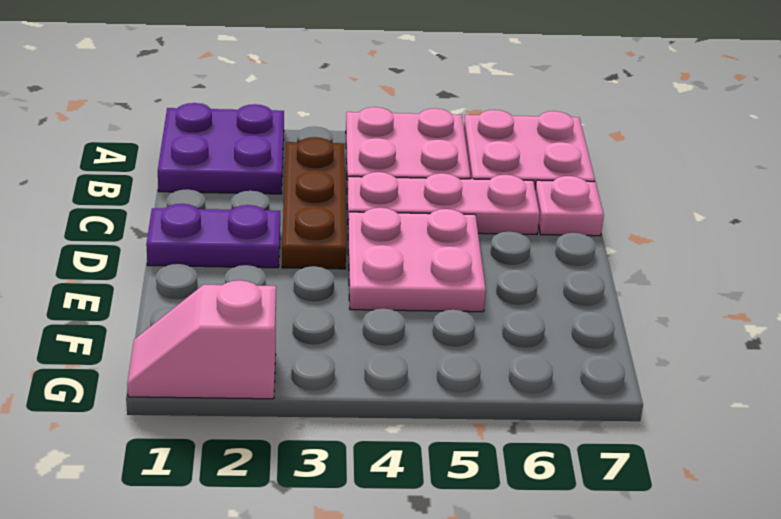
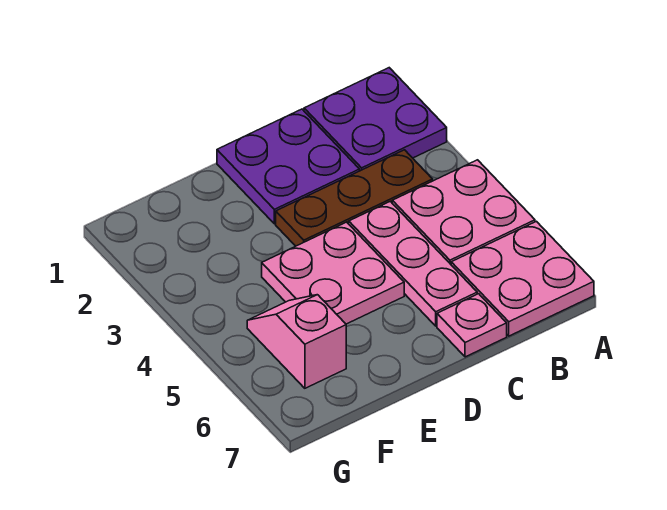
purple 1x2 plate [146,204,280,268] -> purple 2x2 plate [217,109,360,224]
pink 1x2 slope [127,280,276,399] -> pink 1x2 slope moved to [247,295,346,388]

